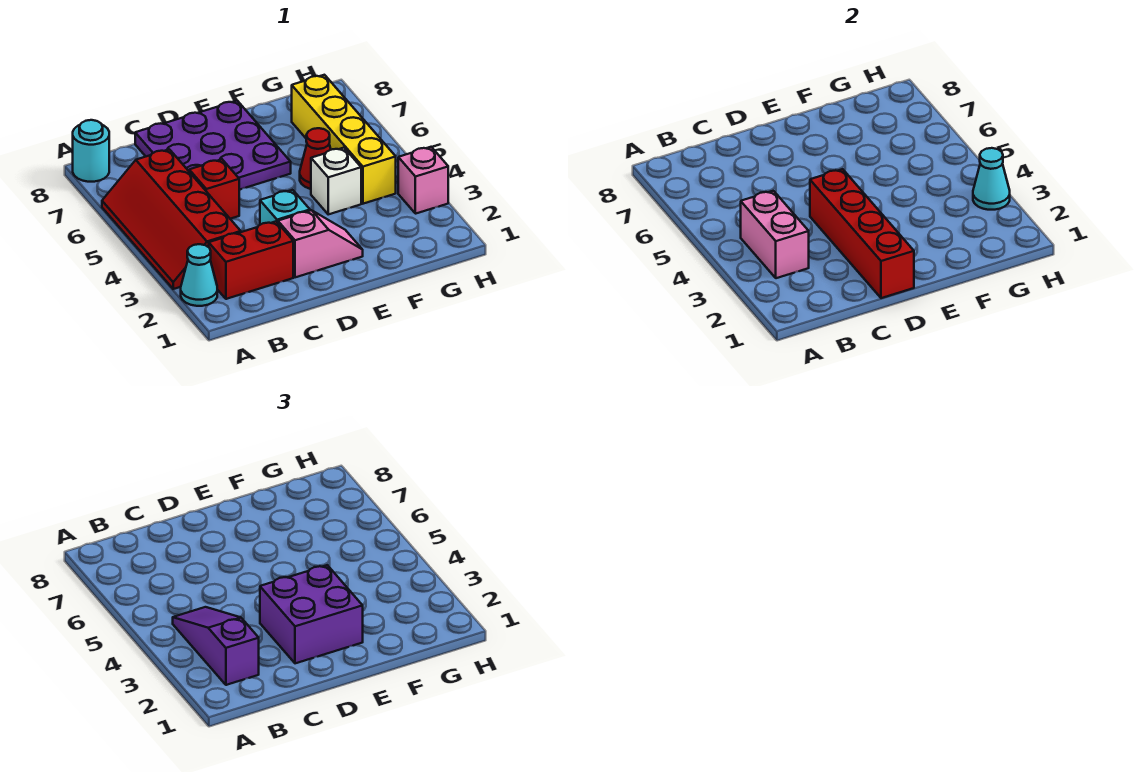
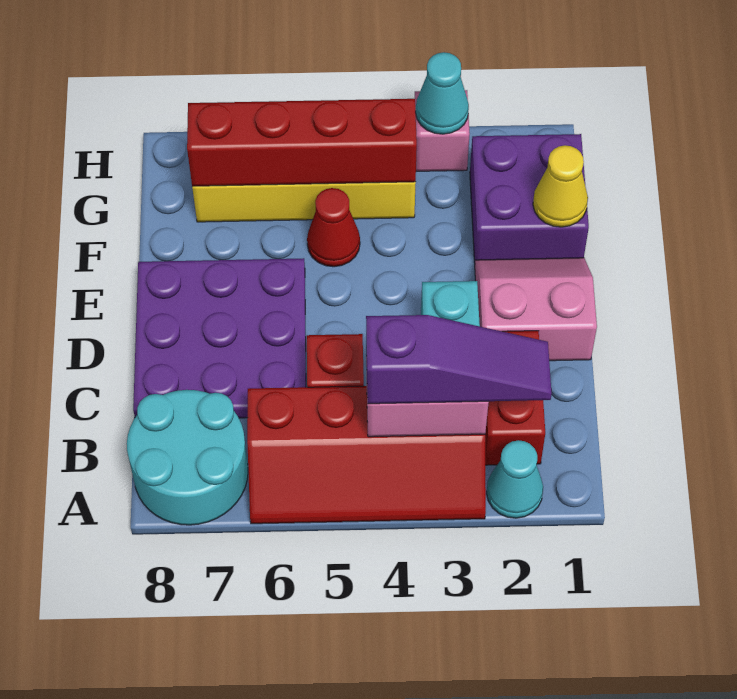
cyan 1x1 round brick [73,120,109,182] -> cyan 2x2 round brick [127,390,248,525]
purple 1x3 slope [173,607,259,685] -> purple 1x3 slope turned to [366,315,552,404]
red 1x4 brick [810,169,914,298] -> red 1x4 brick moved to [187,99,417,186]
pink 1x2 slope [278,210,363,277] -> pink 2x2 slope [475,258,597,361]
purple 2x2 brick [260,565,363,663] -> purple 2x2 brick moved to [470,134,589,263]
none -> yellow 1x1 cone [533,145,588,227]
white 1x1 brick [311,148,361,214] -> none

